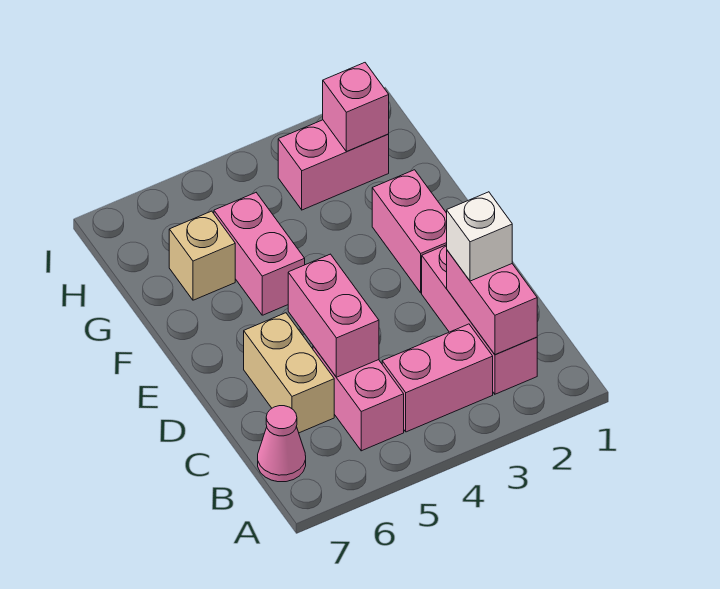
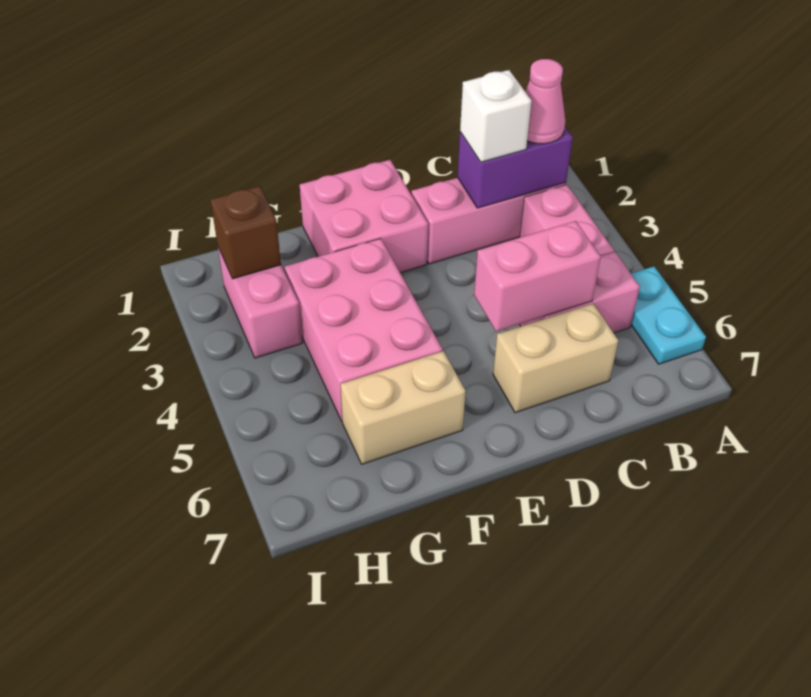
none -> cyan 1x2 plate [631,266,706,364]
pink 1x2 brick [447,250,537,355] -> purple 1x2 brick [458,127,573,208]
pink 1x1 cone [258,406,306,482] -> pink 1x1 cone moved to [525,59,565,144]
pink 1x2 brick [372,170,447,293] -> pink 2x2 brick [300,160,428,273]
pink 1x2 brick [214,193,305,315] -> pink 2x3 brick [285,239,442,421]
tan 1x1 brick [169,211,235,300] -> tan 1x2 brick [340,351,466,464]
pink 1x1 brick [323,63,389,151] -> brown 1x1 brick [211,186,281,279]

